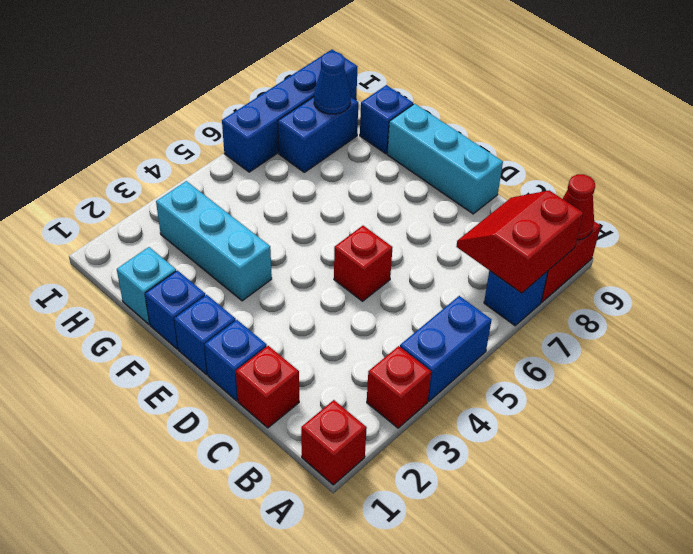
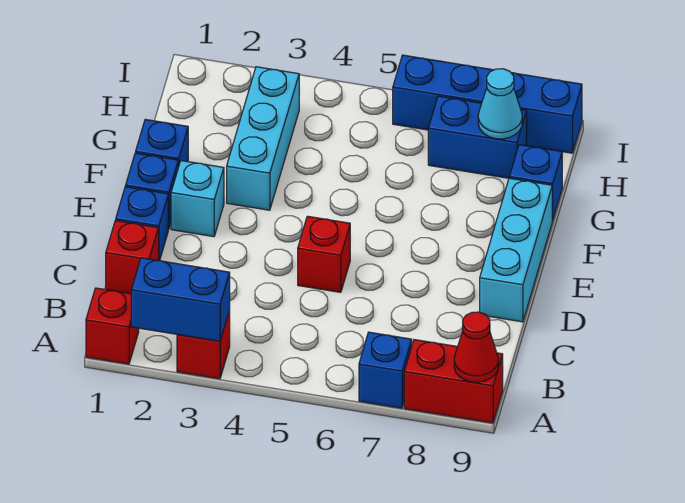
blue 1x2 brick [400,296,492,401] -> blue 1x2 brick moved to [131,258,230,341]
red 2x2 slope [456,190,583,293] -> none
cyan 1x1 brick [117,247,176,324] -> cyan 1x1 brick moved to [171,161,224,237]
blue 1x1 cone [314,52,351,114] -> cyan 1x1 cone [478,69,522,139]

